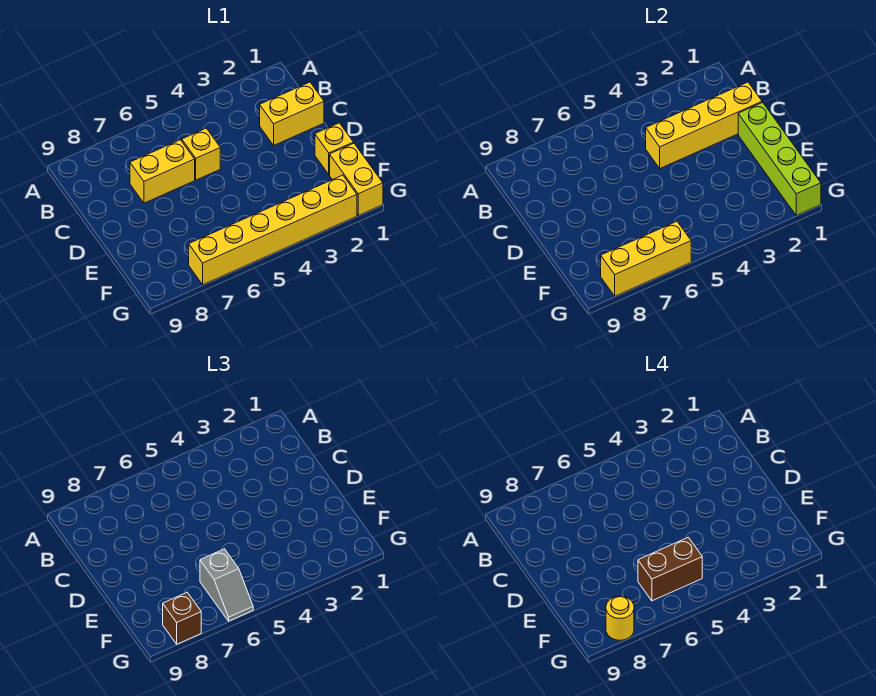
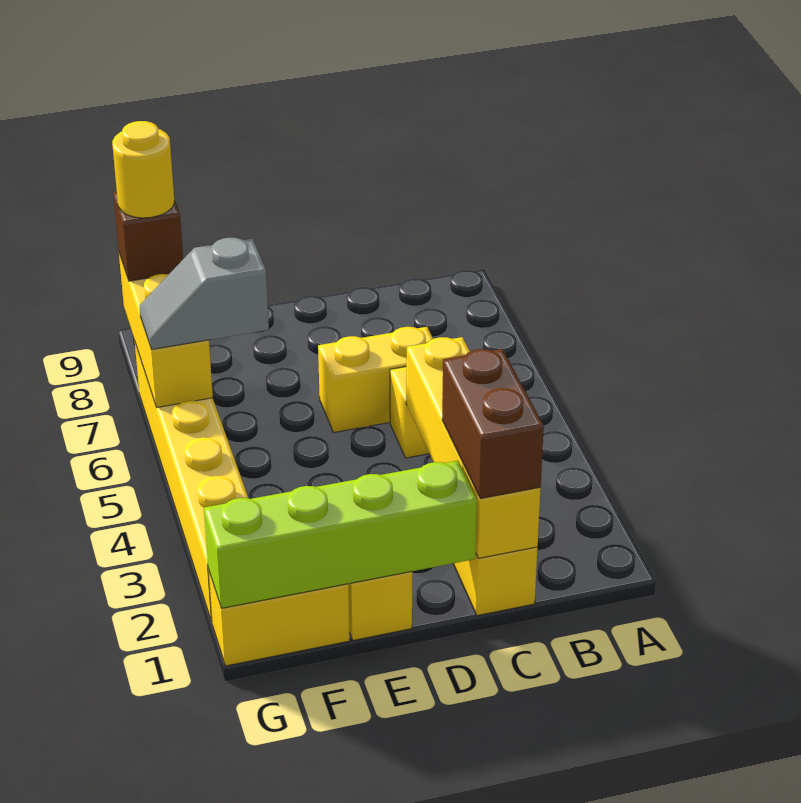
yellow 1x2 brick [130,140,195,203] -> yellow 1x2 brick turned to [318,327,433,432]
brown 1x2 brick [638,537,702,601] -> brown 1x2 brick moved to [442,349,544,499]

